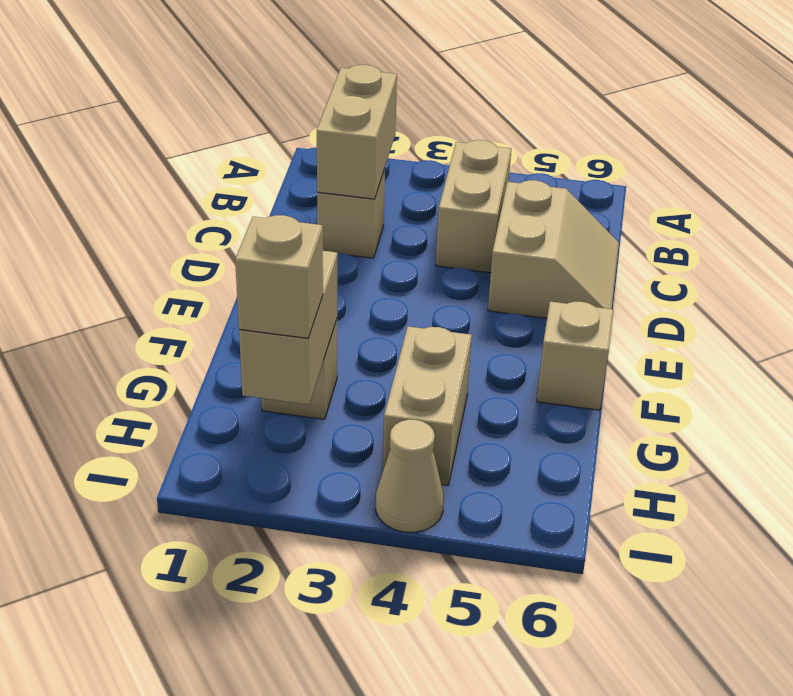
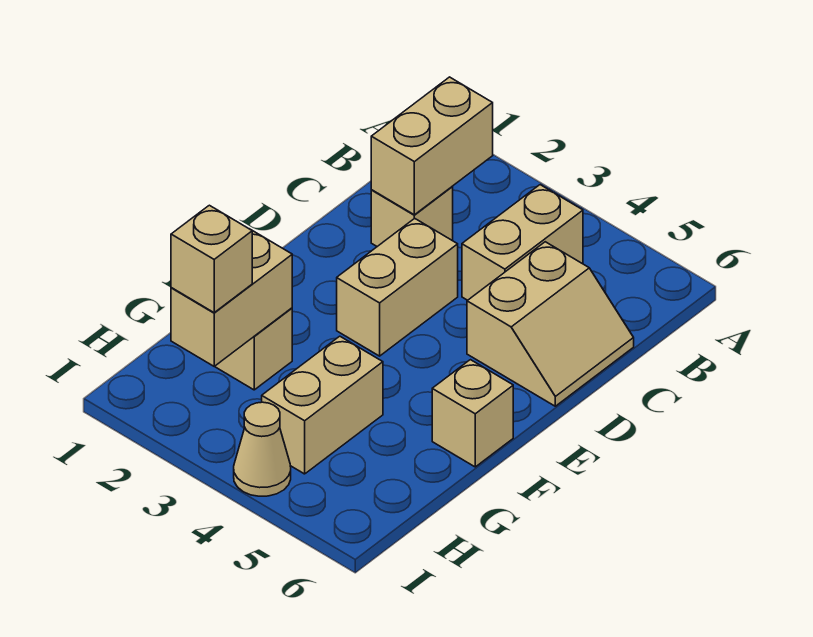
none -> tan 1x2 brick [337,218,458,356]

